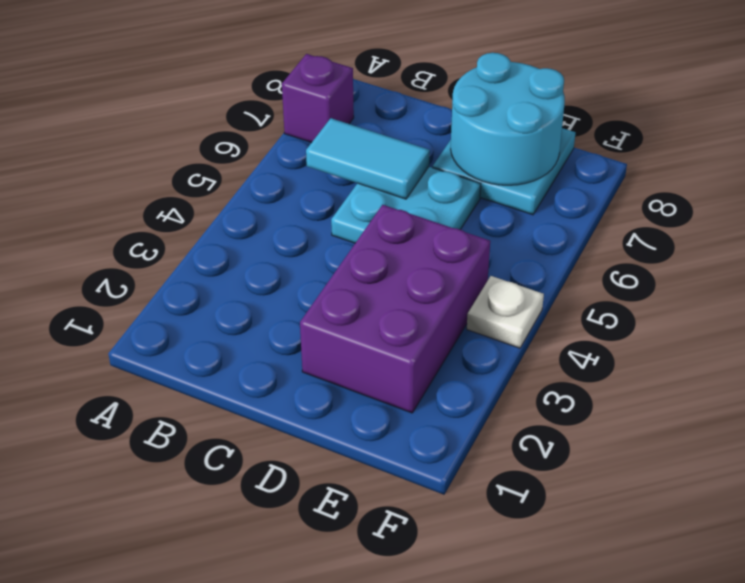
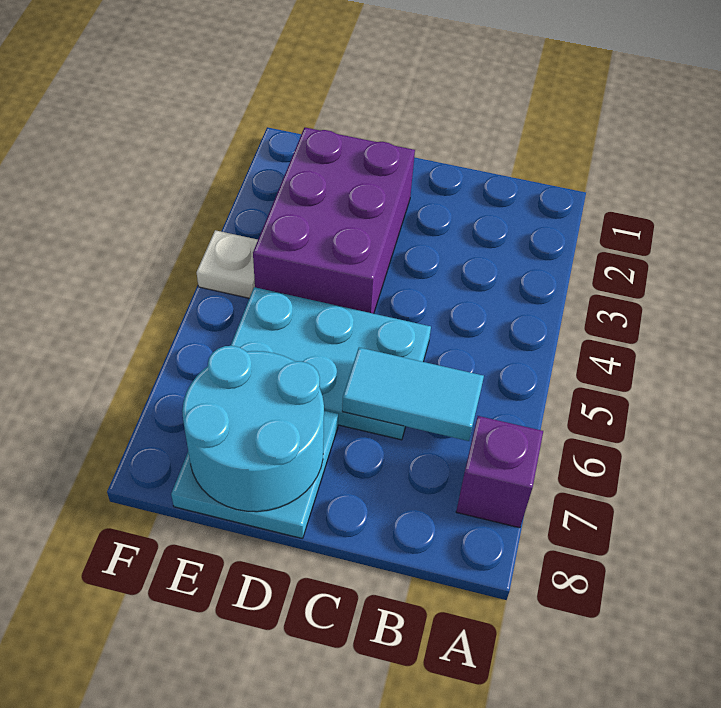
cyan 2x2 plate [331,167,481,243] -> cyan 2x3 plate [231,287,431,440]

